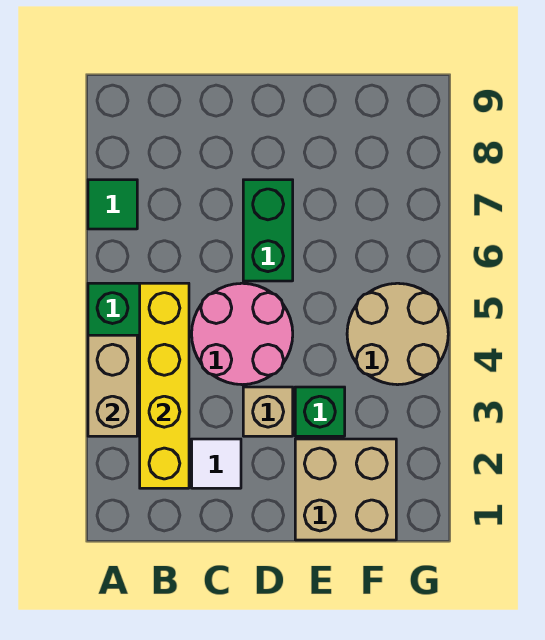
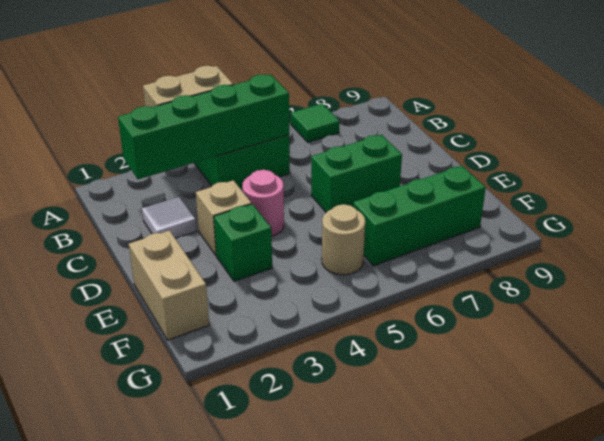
yellow 1x4 brick [140,283,189,488] -> green 1x4 brick [118,74,289,179]
pink 2x2 round brick [192,283,293,385] -> pink 1x1 round brick [242,170,284,236]
tan 2x2 brick [295,439,396,540] -> tan 1x2 brick [129,230,209,340]
tan 2x2 round brick [347,283,448,385] -> tan 1x1 round brick [322,204,365,275]
none -> green 1x3 brick [353,166,486,266]

